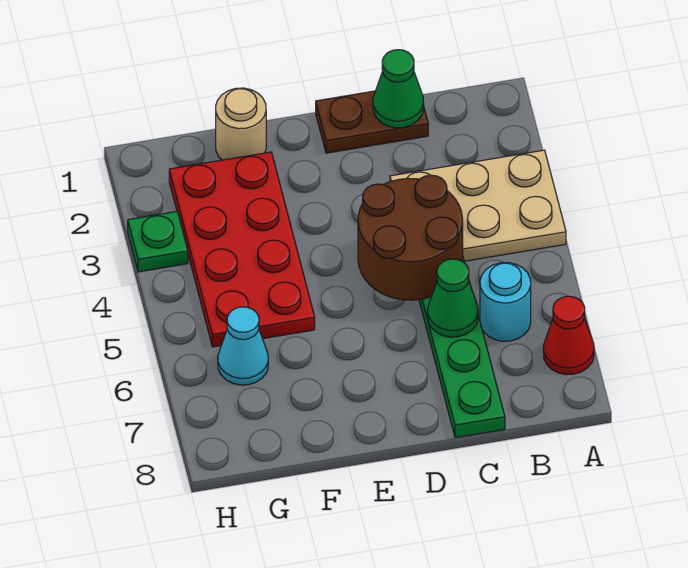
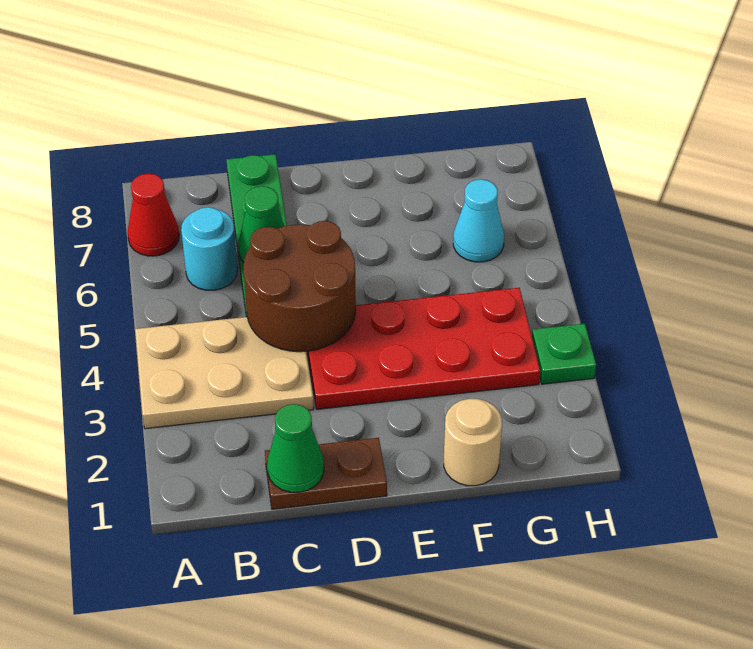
red 2x4 plate [169,152,315,347] -> red 2x4 plate turned to [307,288,540,409]

